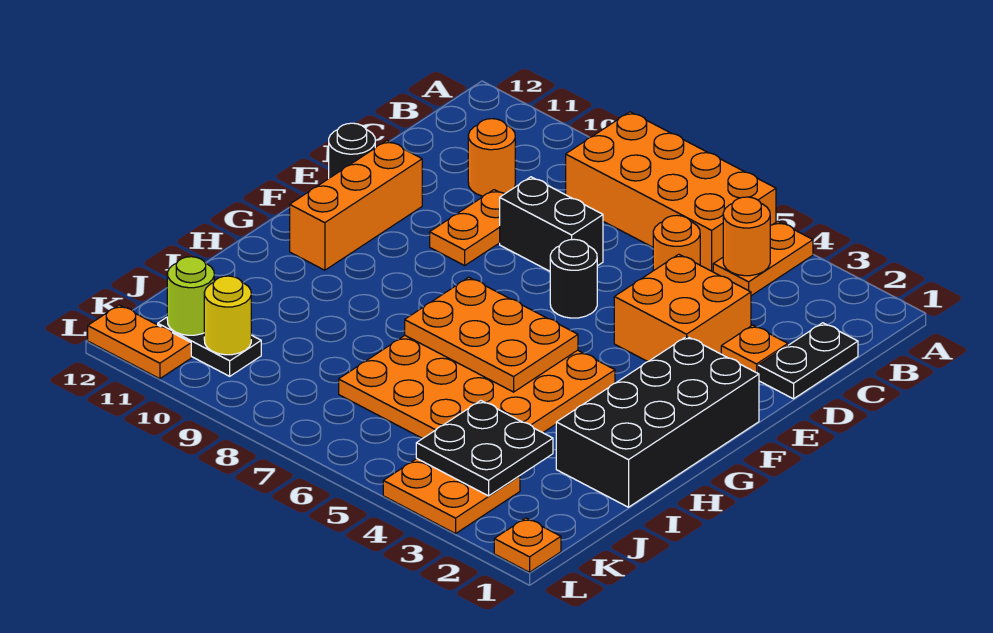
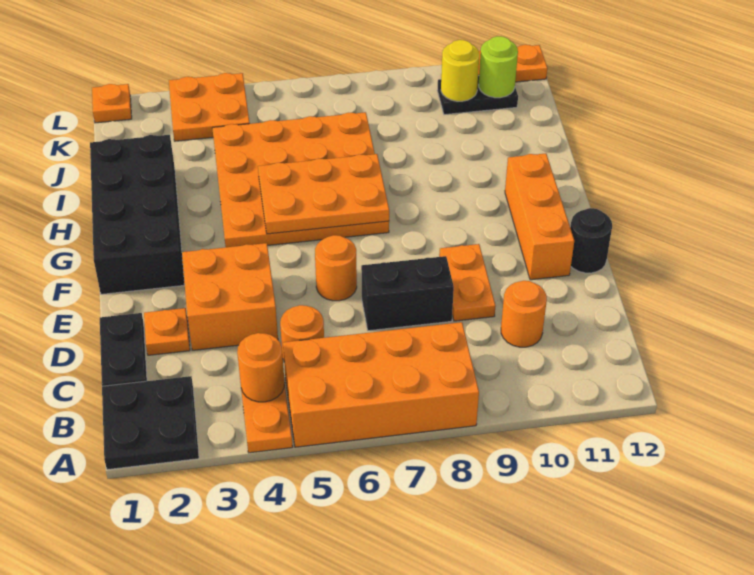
black 1x1 round brick [550,239,597,318] -> orange 1x1 round brick [315,235,357,301]
black 2x2 plate [416,401,553,496] -> black 2x2 plate moved to [102,376,199,470]

